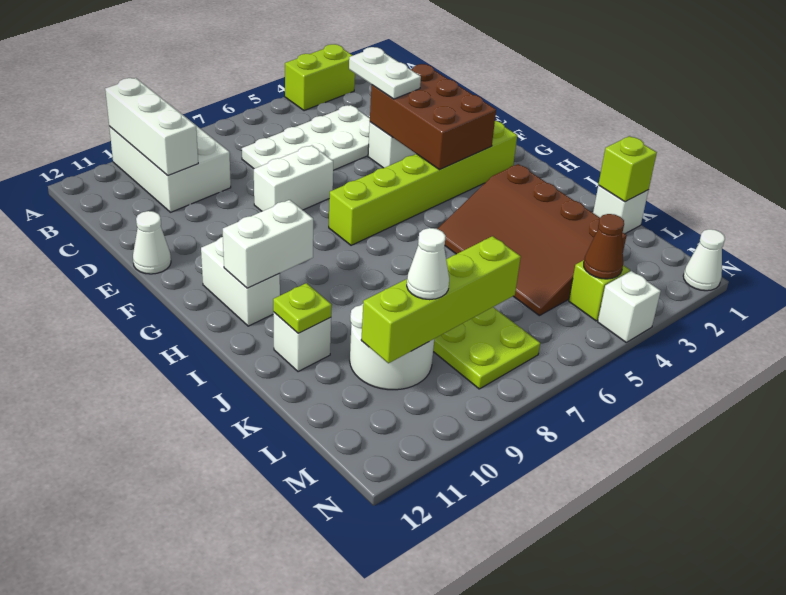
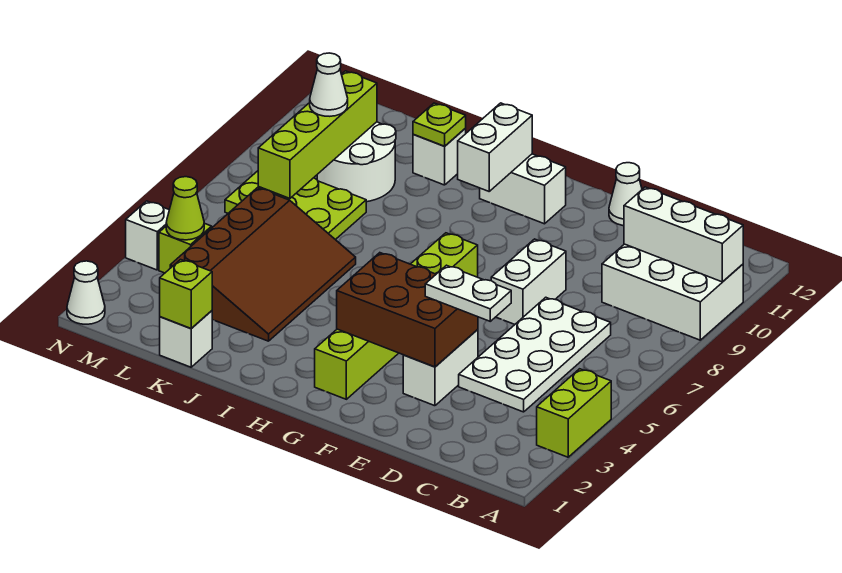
brown 3x4 slope [438,164,627,316] -> brown 3x4 slope turned to [170,188,356,341]
brown 1x1 cone [584,214,624,279] -> lime 1x1 cone [166,177,204,240]

